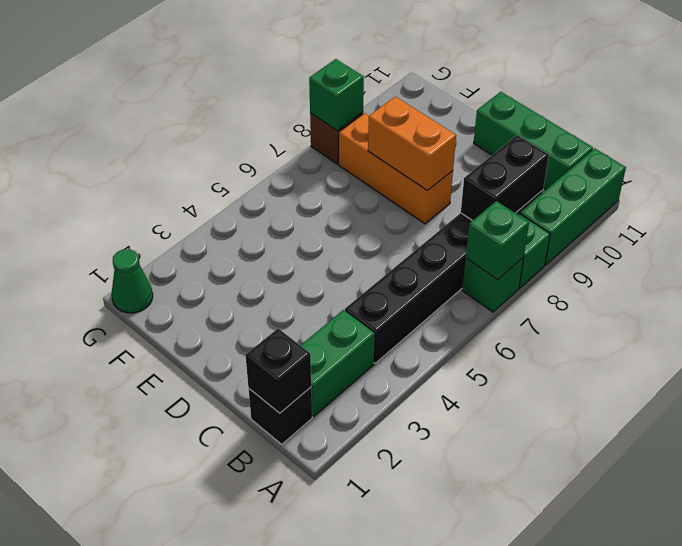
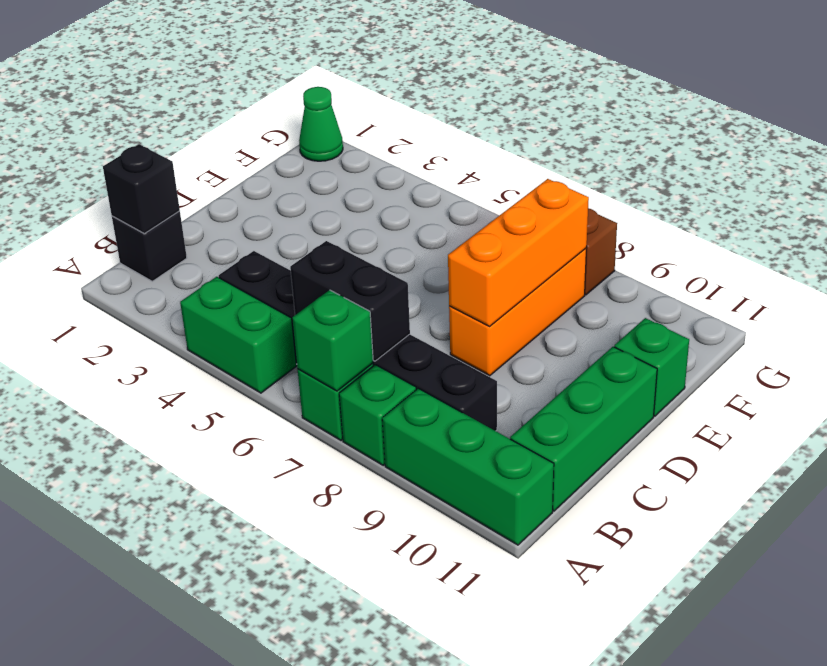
green 1x2 brick [300,310,375,416] -> green 1x2 brick moved to [180,277,296,393]
black 1x2 brick [461,135,549,221] -> black 1x2 brick moved to [290,241,410,361]
orange 1x2 brick [368,96,456,190] -> orange 1x3 brick [448,179,589,326]
green 1x1 brick [309,59,364,131] -> green 1x1 brick moved to [614,318,689,416]

